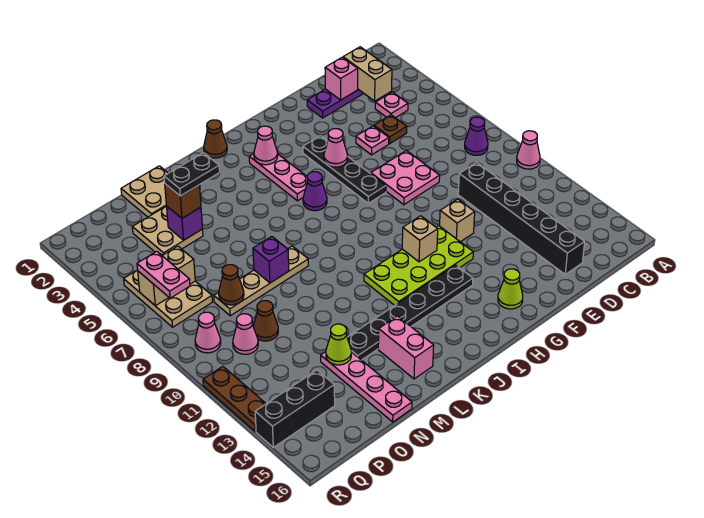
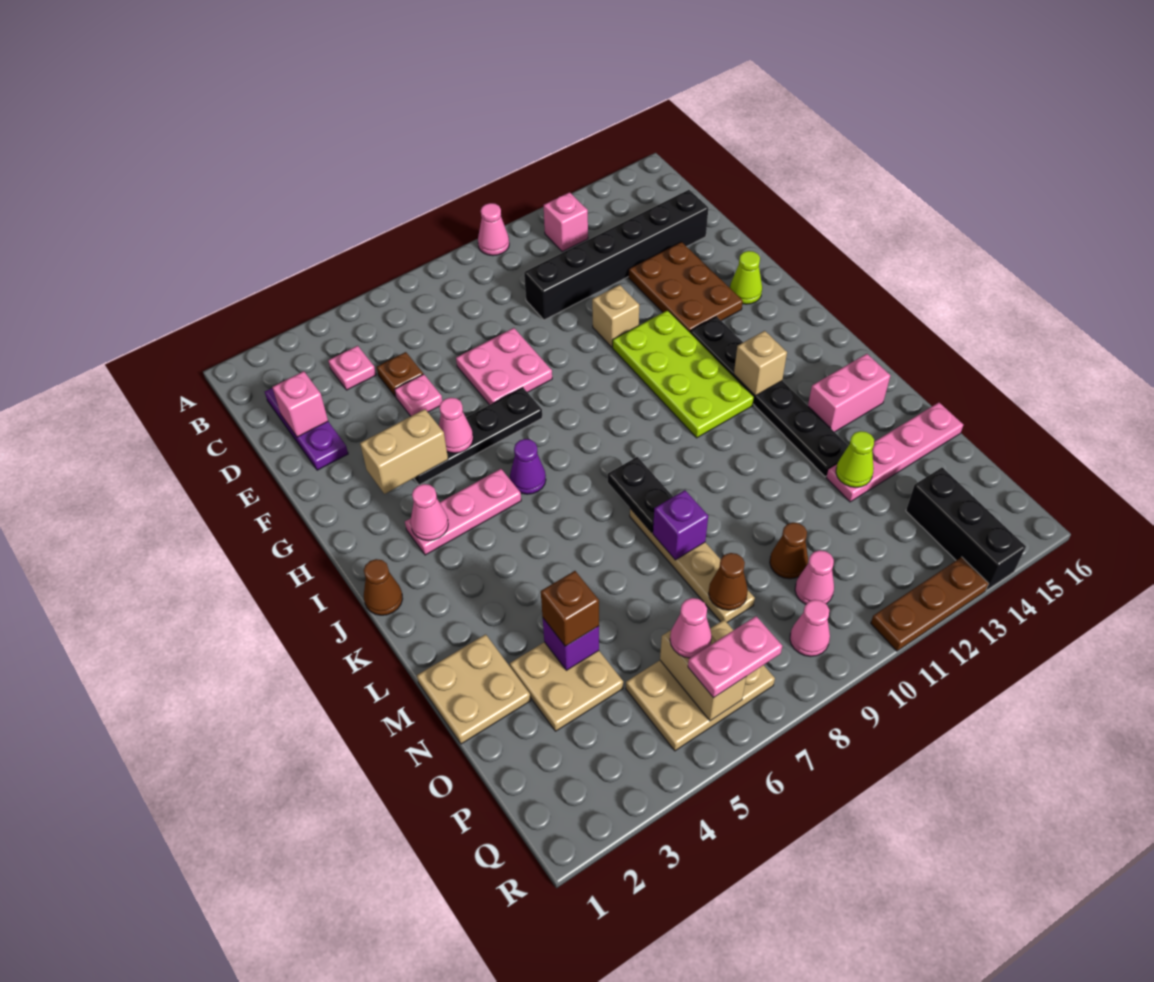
purple 1x1 cone [465,117,488,155] -> none
none -> pink 1x1 brick [544,192,588,252]
tan 1x2 brick [343,47,392,101] -> tan 1x2 brick moved to [360,409,448,494]
none -> brown 2x3 plate [628,242,743,332]
tan 1x1 brick [402,216,438,262] -> tan 1x1 brick moved to [734,331,787,396]
black 1x2 plate [164,153,220,196] -> black 1x2 plate moved to [608,457,673,533]
none -> pink 1x1 cone [670,598,712,658]

